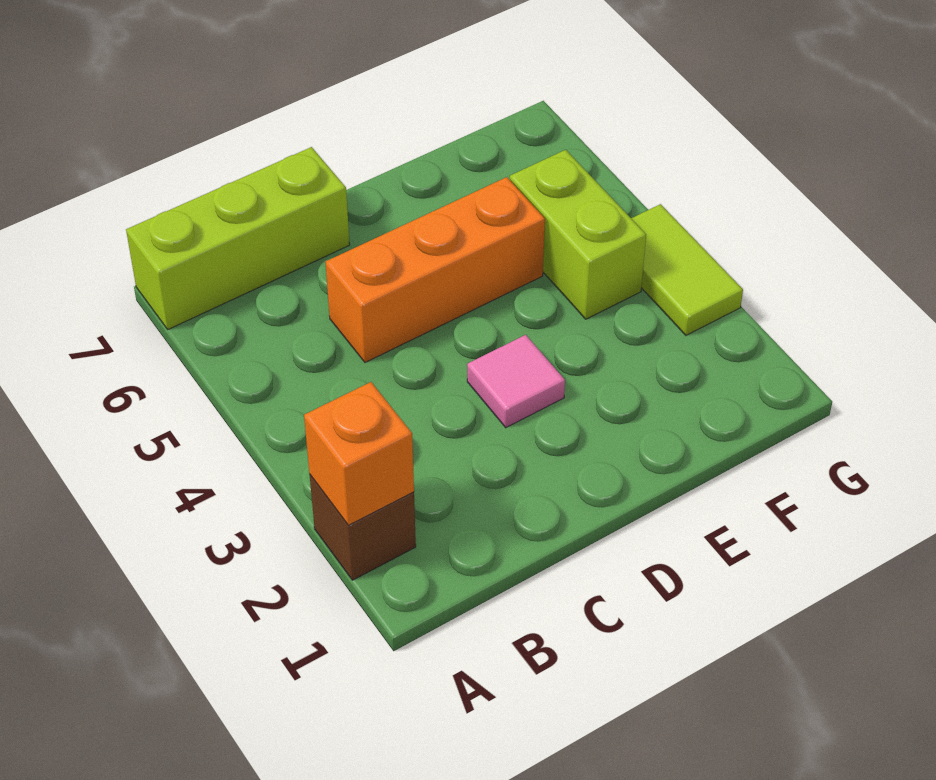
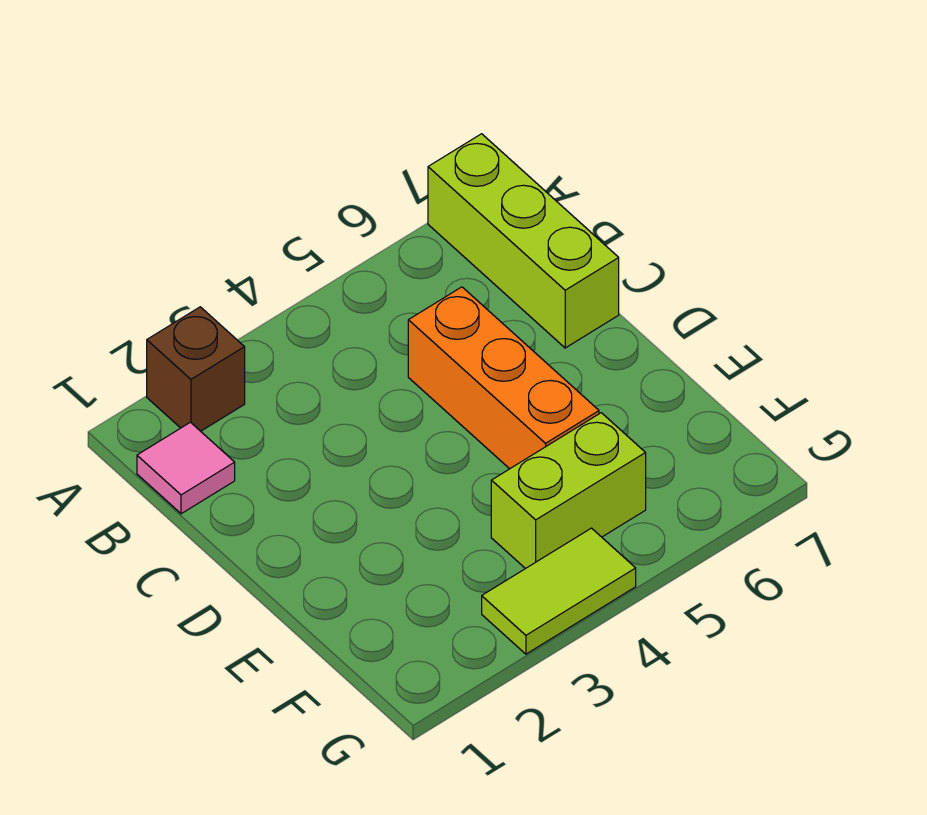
orange 1x1 brick [304,382,414,525] -> none
pink 1x1 tile [467,335,565,428] -> pink 1x1 tile moved to [137,422,235,514]

